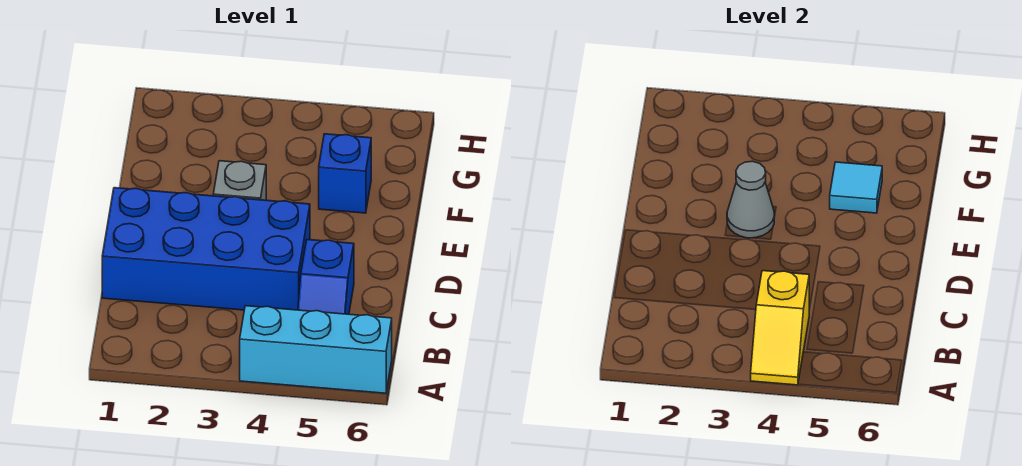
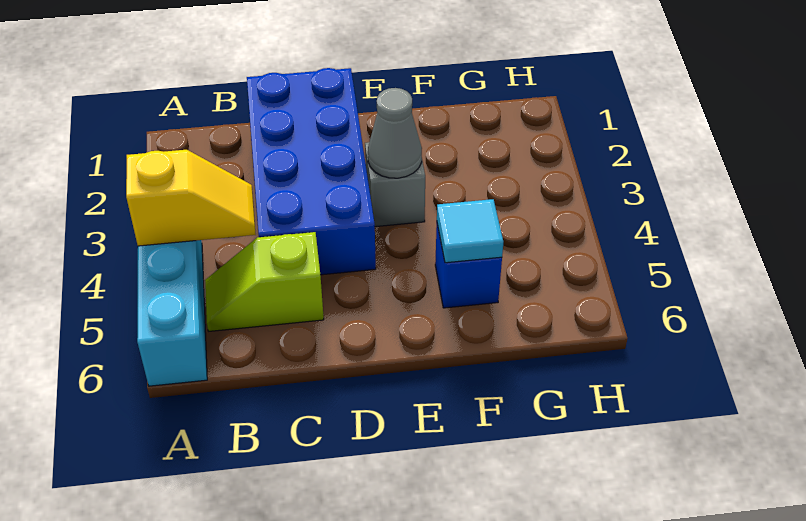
yellow 1x2 slope [751,271,809,385] -> yellow 1x2 slope turned to [126,150,256,246]
blue 1x2 slope [298,240,354,314] -> lime 1x2 slope [205,232,324,331]

